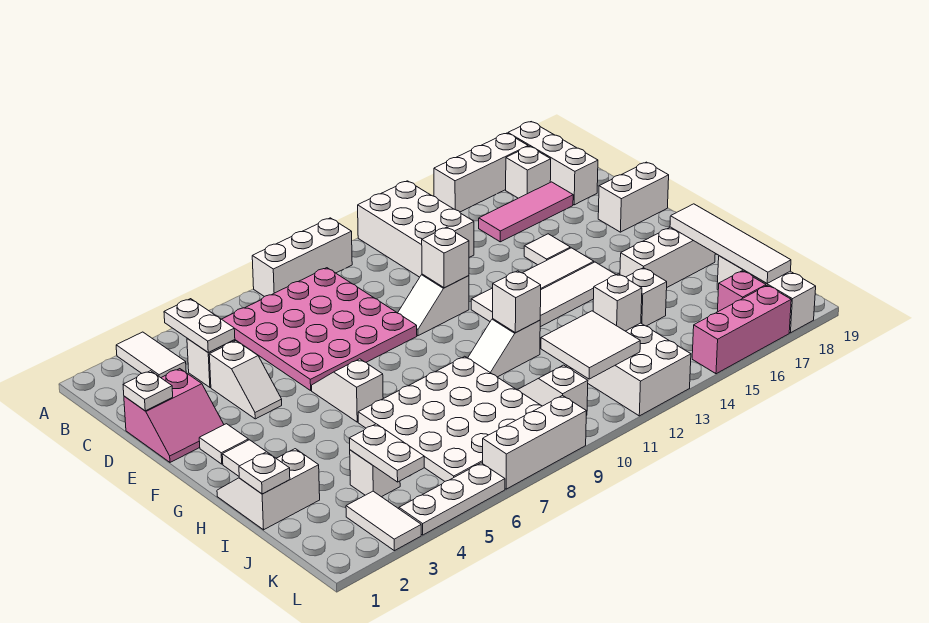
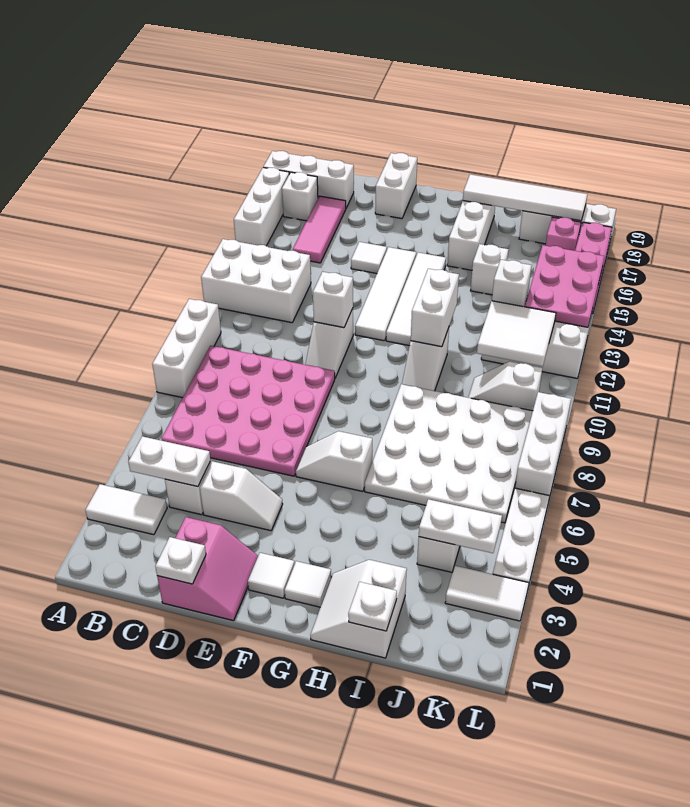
white 1x1 brick [493,271,541,333] -> white 1x2 brick [411,269,459,347]
none -> pink 2x3 plate [524,245,604,327]

